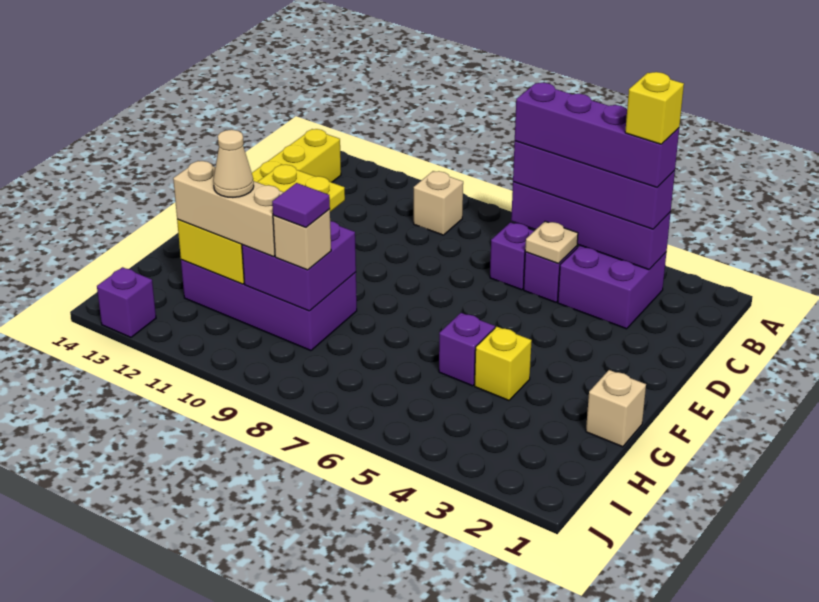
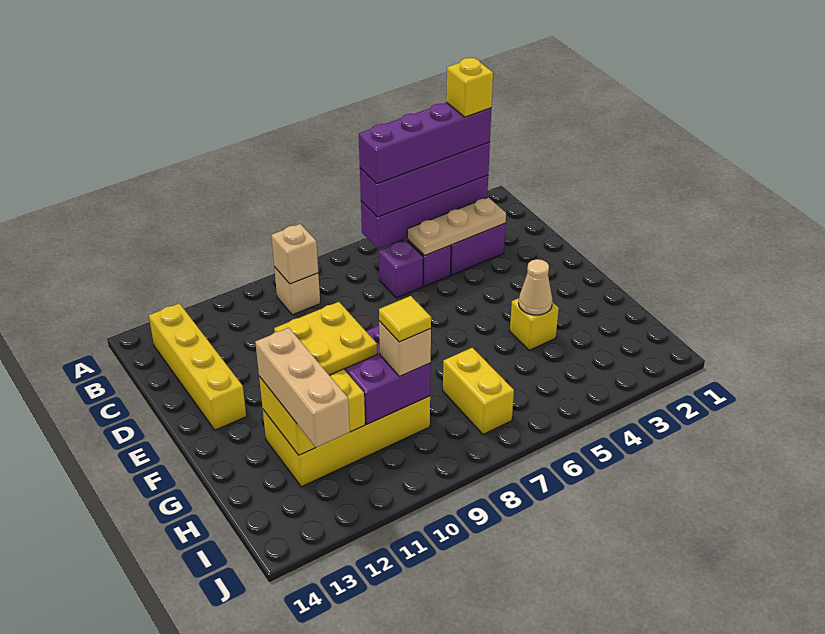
tan 1x1 plate [525,221,578,263] -> tan 1x3 plate [407,197,506,256]
tan 1x1 brick [586,370,646,447] -> tan 1x1 brick moved to [271,224,318,284]
purple 1x1 brick [439,313,495,386] -> none
purple 2x4 brick [181,260,357,351] -> yellow 2x4 brick [263,396,430,487]
none -> yellow 1x2 brick [443,348,514,434]
purple 1x1 tile [272,183,330,227] -> yellow 1x1 tile [379,296,431,342]
tan 1x3 brick [173,161,284,257] -> tan 1x3 brick turned to [255,328,350,448]
tan 1x1 cone [213,130,254,197] -> tan 1x1 cone moved to [519,259,552,315]
purple 1x1 brick [97,267,156,337] -> none

